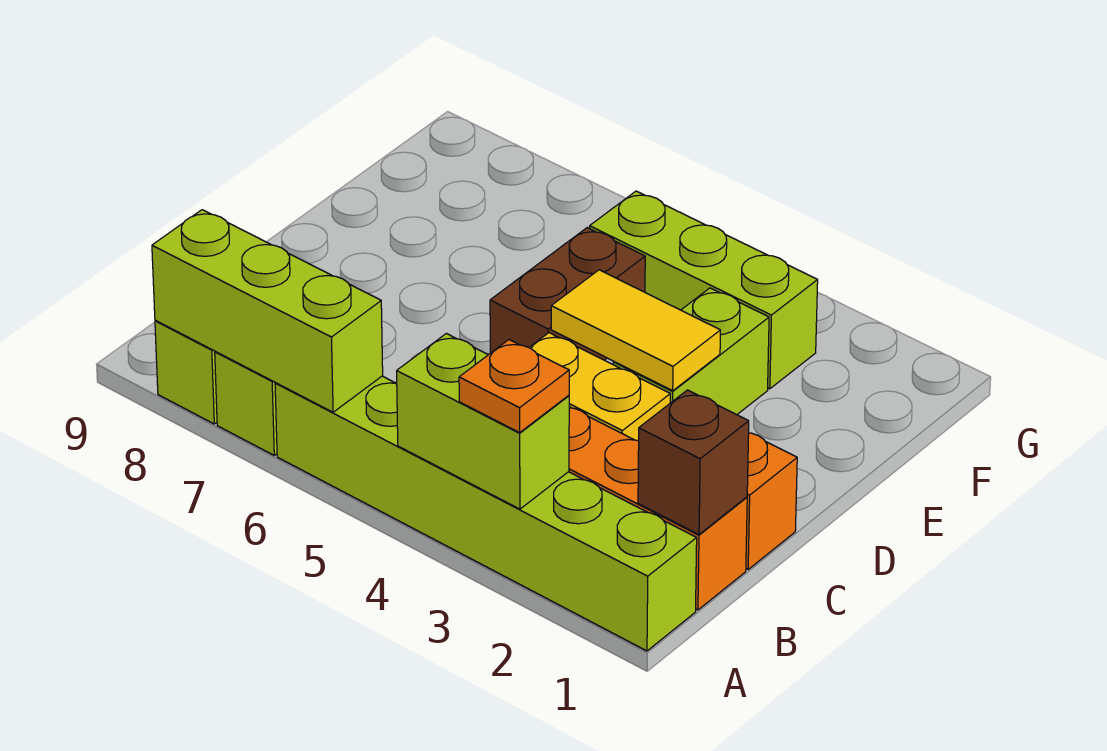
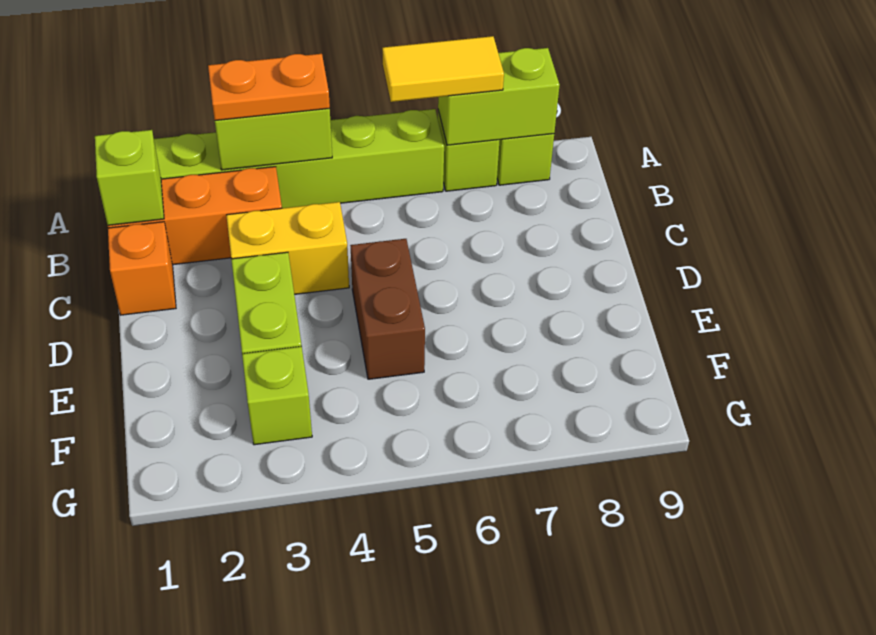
orange 1x1 plate [459,340,569,433] -> orange 1x2 plate [208,54,330,121]
lime 1x3 brick [152,210,383,412] -> lime 1x2 brick [438,48,560,145]
brown 1x1 brick [638,390,749,534] -> lime 1x1 brick [95,130,164,225]
yellow 1x2 tile [551,270,720,391] -> yellow 1x2 tile moved to [382,36,504,102]
lime 1x3 brick [590,191,818,389] -> lime 1x1 brick [242,346,312,445]

